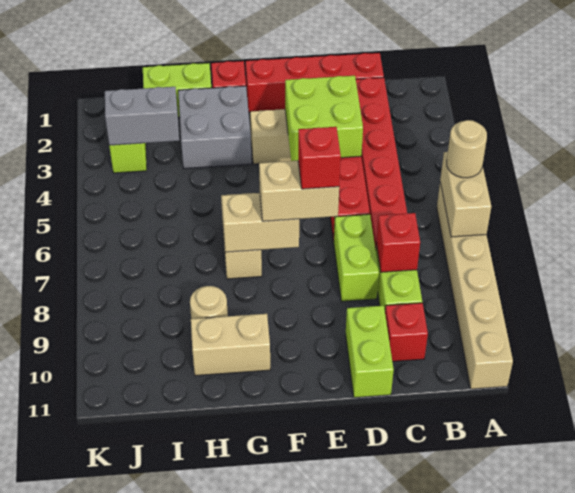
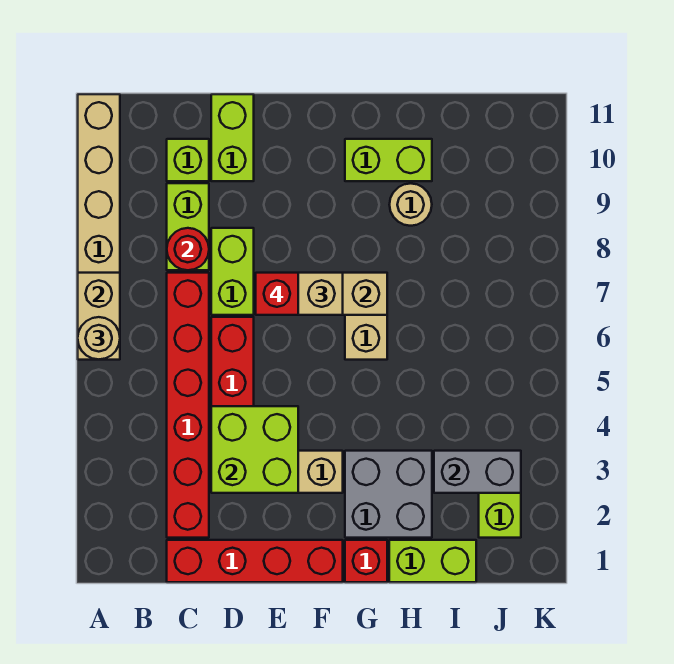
red 1x1 brick [376,213,420,272] -> red 1x1 round brick [167,228,209,270]
red 1x1 brick [385,303,428,362] -> lime 1x1 brick [167,139,209,181]
tan 1x2 brick [191,314,270,376] -> lime 1x2 brick [345,139,432,181]

